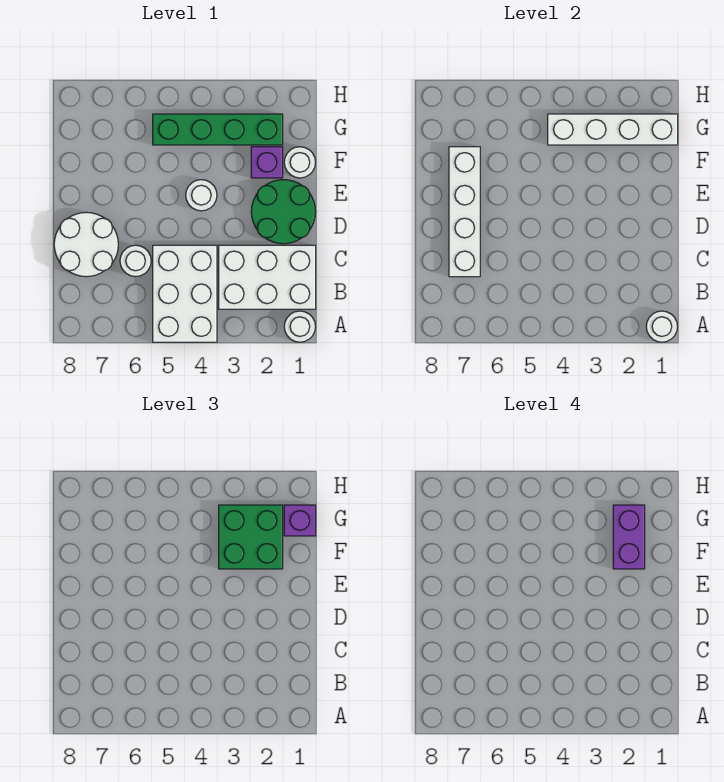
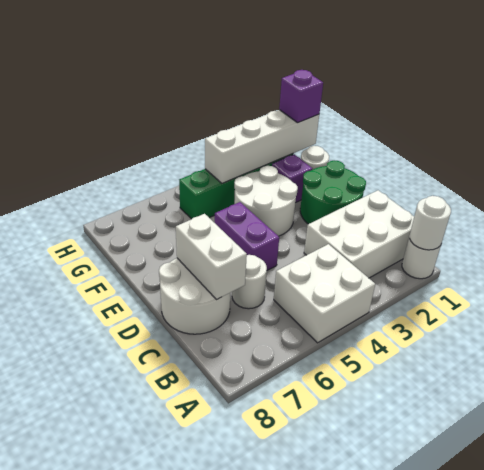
white 2x3 brick [153,245,217,342] -> white 2x2 brick [274,244,375,343]
white 1x4 brick [449,147,480,277] -> white 1x2 brick [176,214,247,300]
white 1x1 round brick [186,180,217,211] -> white 2x2 round brick [234,166,298,236]
green 2x2 brick [219,505,283,569] -> none
purple 1x2 brick [613,505,645,569] -> purple 1x2 brick moved to [215,202,279,270]

